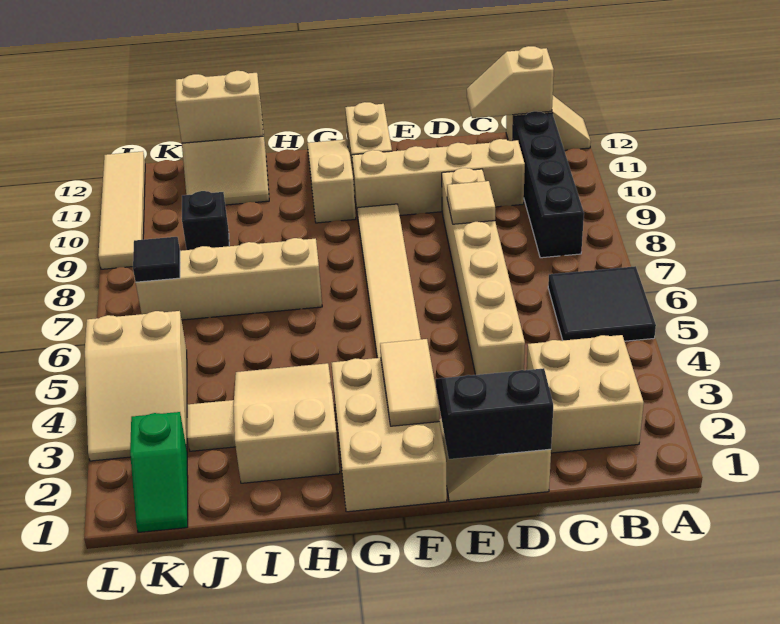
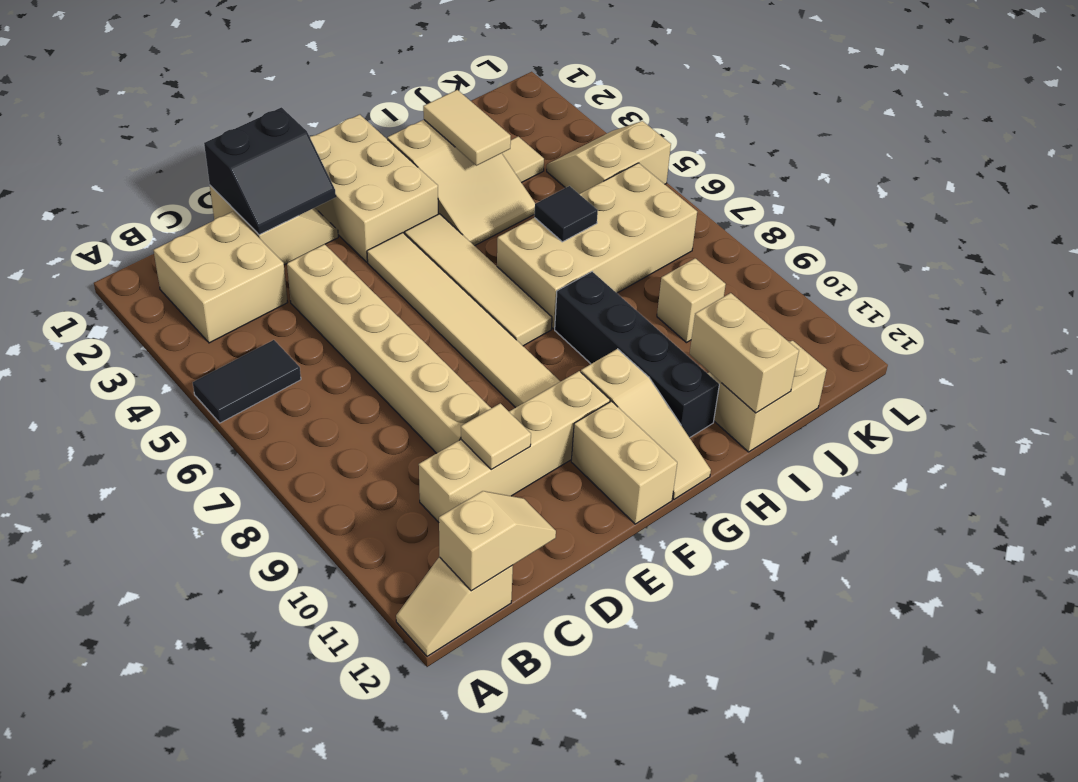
black 2x2 tile [548,266,656,341] -> black 1x2 tile [193,340,301,423]
black 1x4 brick [513,111,584,258] -> black 1x4 brick moved to [555,272,719,438]
tan 1x1 tile [447,181,495,224] -> tan 1x1 tile moved to [461,403,531,470]
tan 1x2 tile [380,339,439,426] -> tan 1x2 tile moved to [423,90,511,166]
tan 1x4 brick [136,238,322,320] -> tan 2x4 brick [497,163,697,329]
tan 1x2 brick [176,71,263,143] -> tan 1x2 brick turned to [690,293,799,413]
black 1x1 brick [182,191,229,250] -> tan 1x1 brick [657,258,726,343]
green 1x2 slope [130,412,188,532] -> none
tan 2x3 slope [85,311,187,461] -> tan 2x2 slope [547,121,671,194]
black 1x1 tile [133,237,180,282] -> black 1x1 tile moved to [534,186,598,242]
tan 1x4 tile [98,151,145,269] -> tan 1x4 tile moved to [405,214,552,346]

